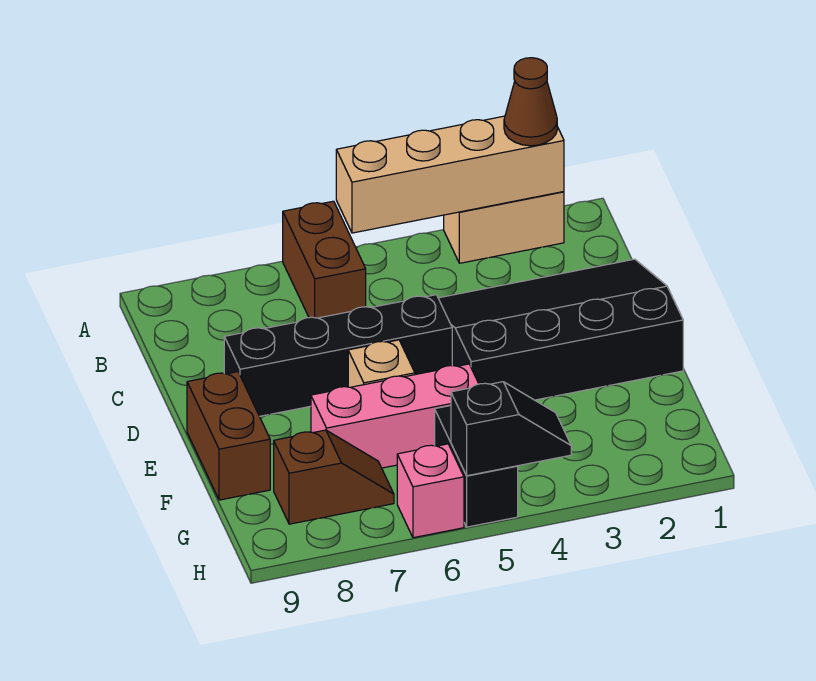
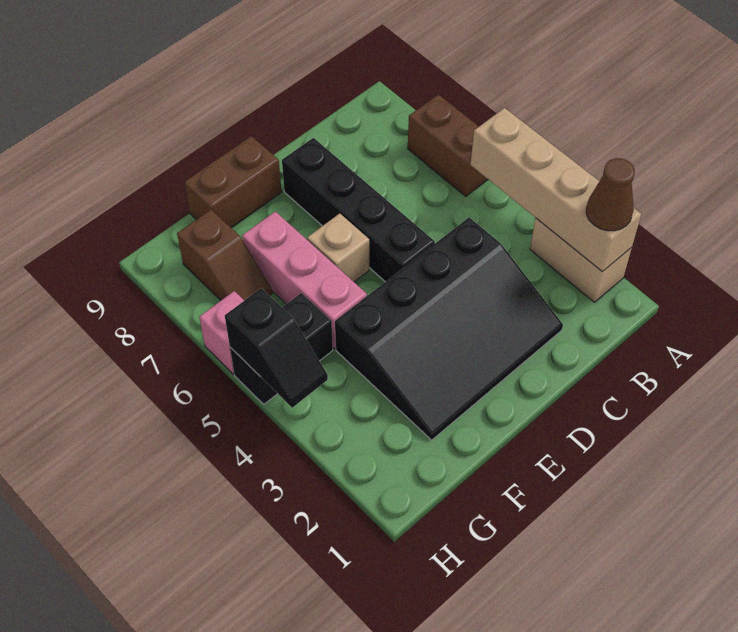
brown 1x2 brick [283,201,366,318] -> brown 1x2 brick turned to [408,95,488,196]
black 3x4 slope [438,259,683,400] -> black 3x4 slope turned to [335,218,563,440]

